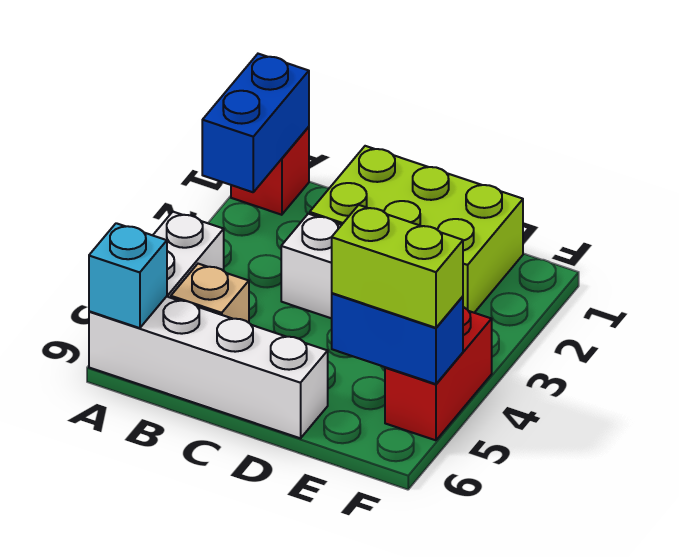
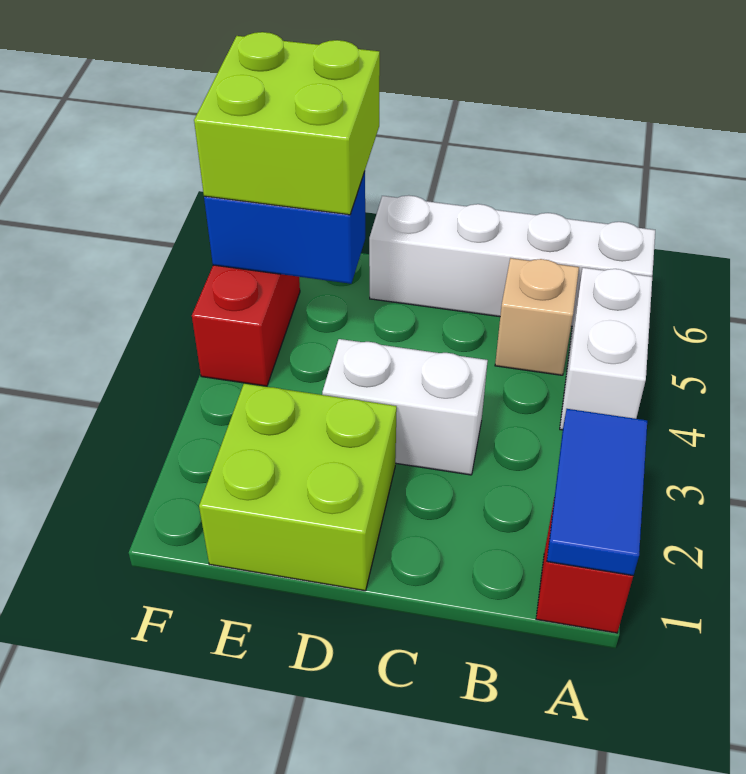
blue 1x2 brick [202,54,309,192] -> blue 1x2 tile [547,409,647,576]
cyan 1x1 brick [89,223,167,328] -> none
lime 2x3 brick [310,146,523,313] -> lime 2x2 brick [199,383,397,591]
lime 1x2 brick [332,205,463,328] -> lime 2x2 brick [194,32,380,215]

